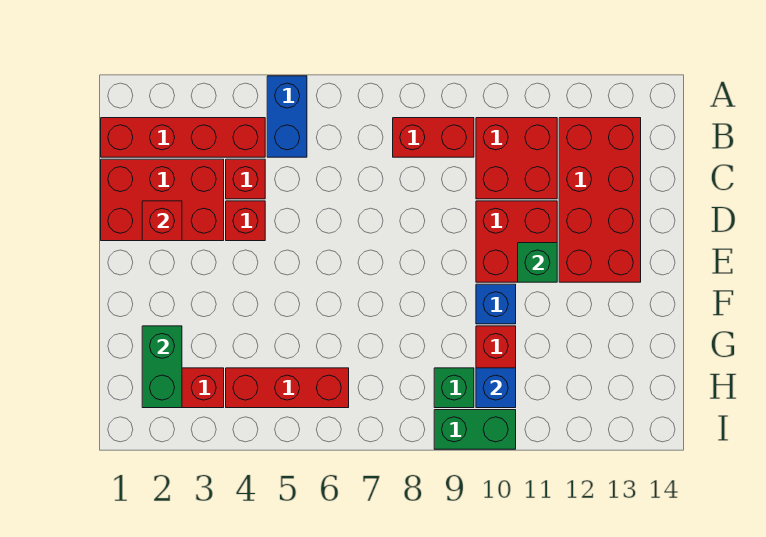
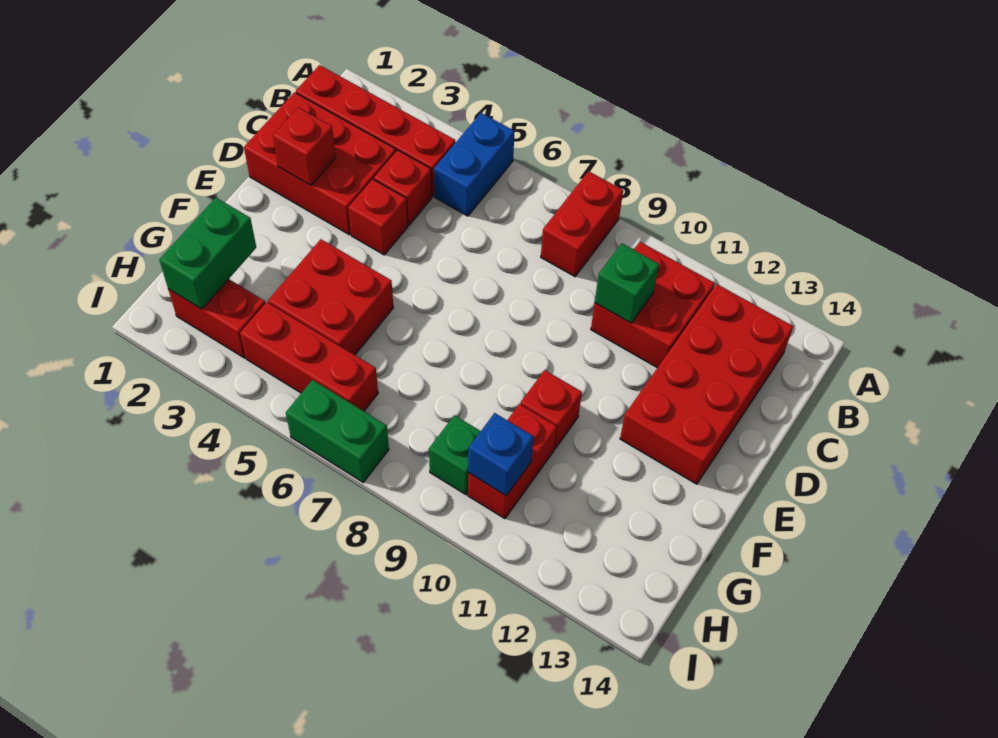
red 1x2 brick [393,118,474,157] -> red 1x2 brick turned to [541,171,623,277]
red 2x2 brick [476,201,557,282] -> red 2x2 brick moved to [268,239,393,355]
green 1x1 brick [518,243,557,282] -> green 1x1 brick moved to [595,243,659,323]
blue 1x1 brick [476,284,516,324] -> red 1x1 brick [520,370,582,449]
green 1x2 brick [434,410,516,449] -> green 1x2 brick moved to [286,380,389,482]

